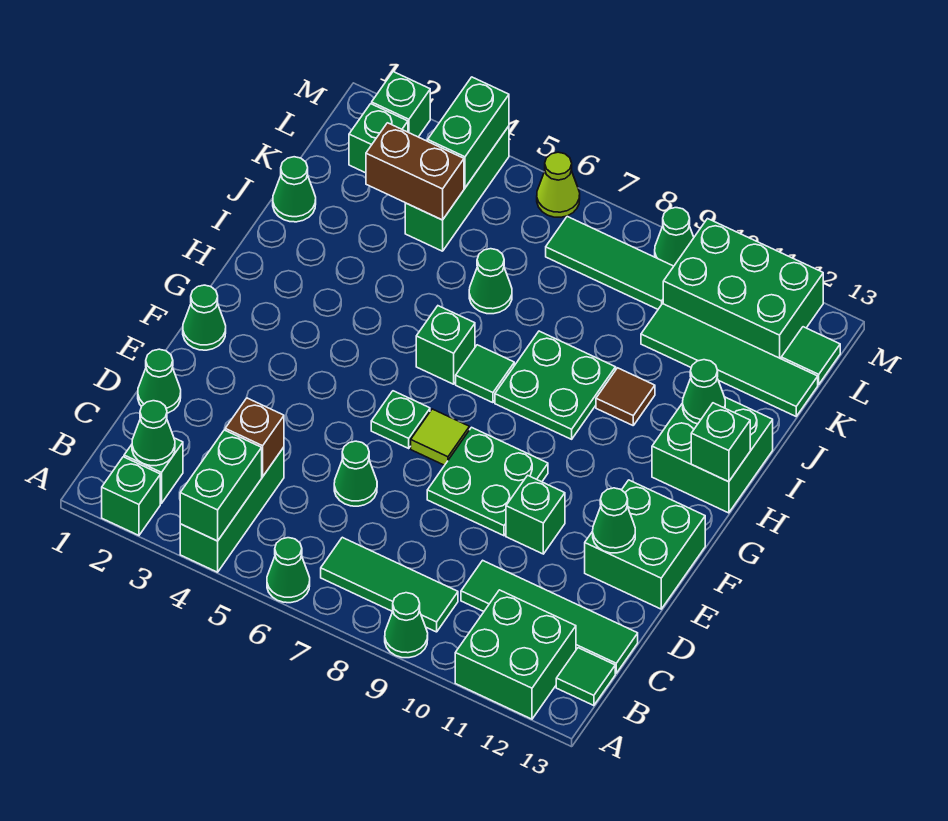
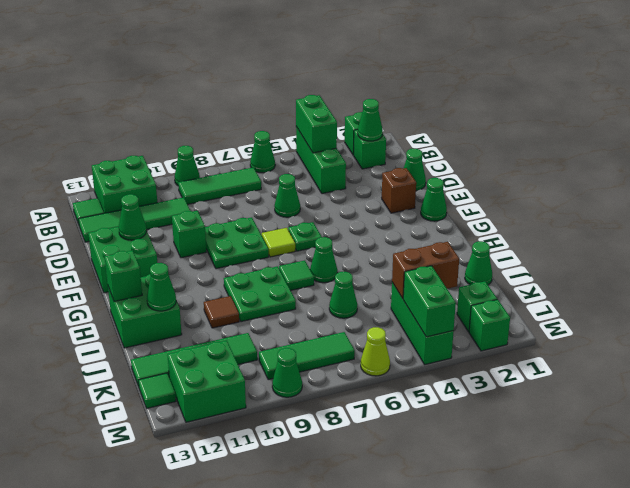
brown 1x1 brick [225,398,284,477] -> brown 1x1 brick moved to [382,168,416,213]
green 1x1 brick [416,306,475,384] -> green 1x1 cone [310,237,337,283]
green 2x3 brick [663,219,823,359] -> green 2x2 brick [167,340,246,422]

